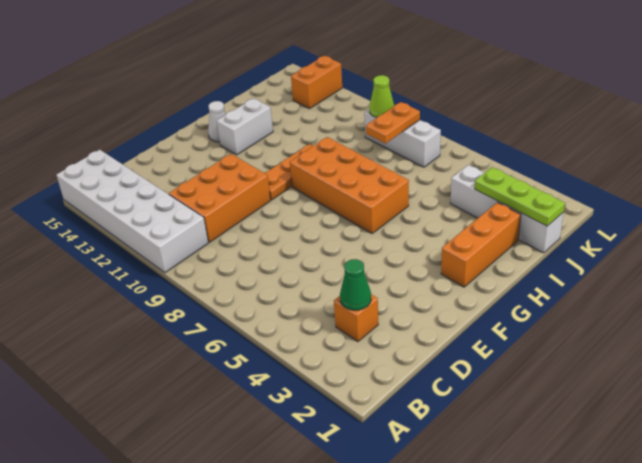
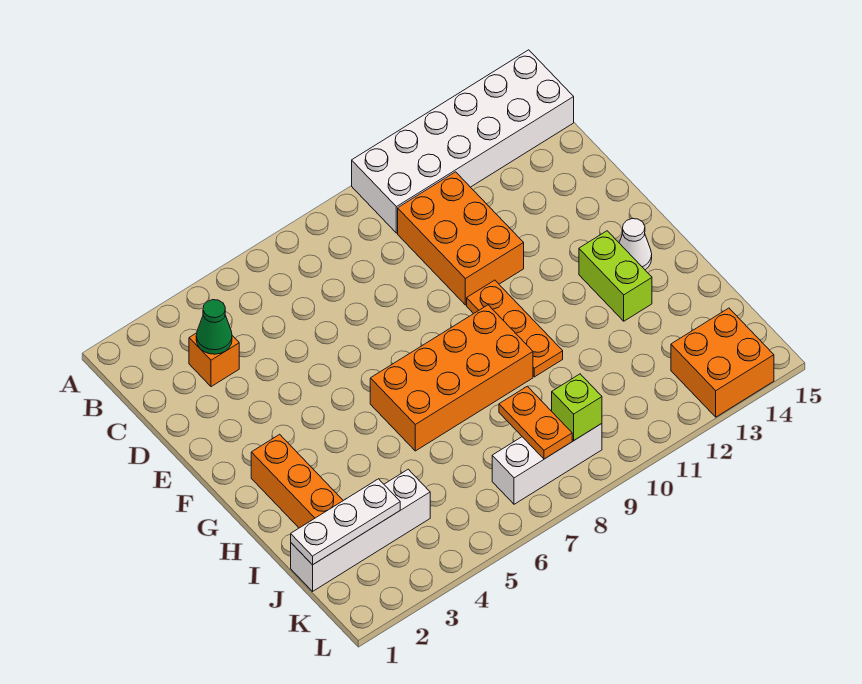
white 1x2 brick [217,98,273,155] -> lime 1x2 brick [579,231,652,321]
lime 1x3 plate [475,167,565,226] -> white 1x3 plate [291,479,400,565]
lime 1x1 cone [369,75,394,118] -> lime 1x1 brick [552,374,602,440]
orange 1x2 brick [291,56,342,109] -> orange 2x2 brick [671,308,774,417]

